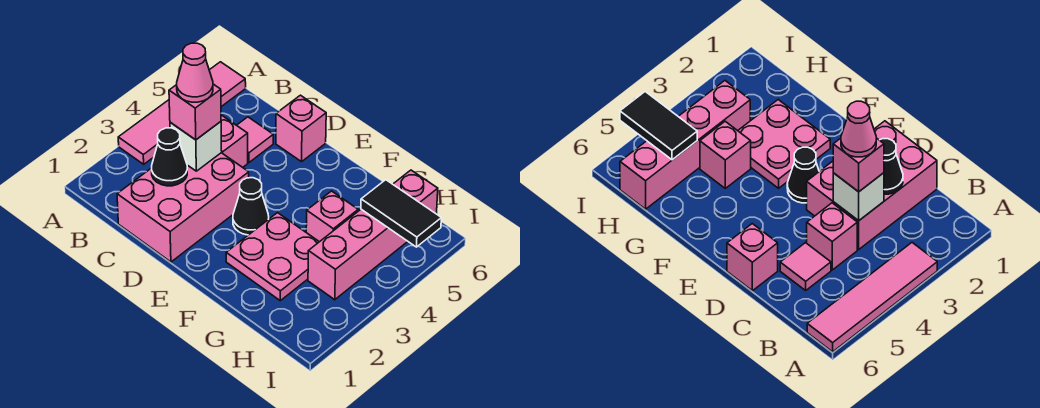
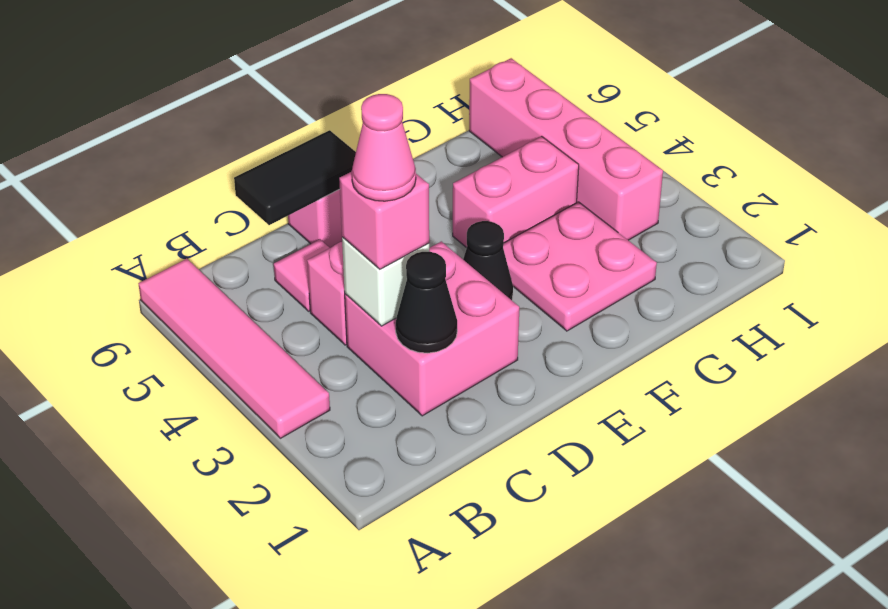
pink 2x3 brick [117,153,249,262] -> pink 2x2 brick [345,241,519,416]
pink 1x1 brick [306,191,358,242] -> pink 1x2 brick [453,137,579,248]
black 1x2 tile [361,180,441,247] -> black 1x2 tile moved to [234,130,356,225]

